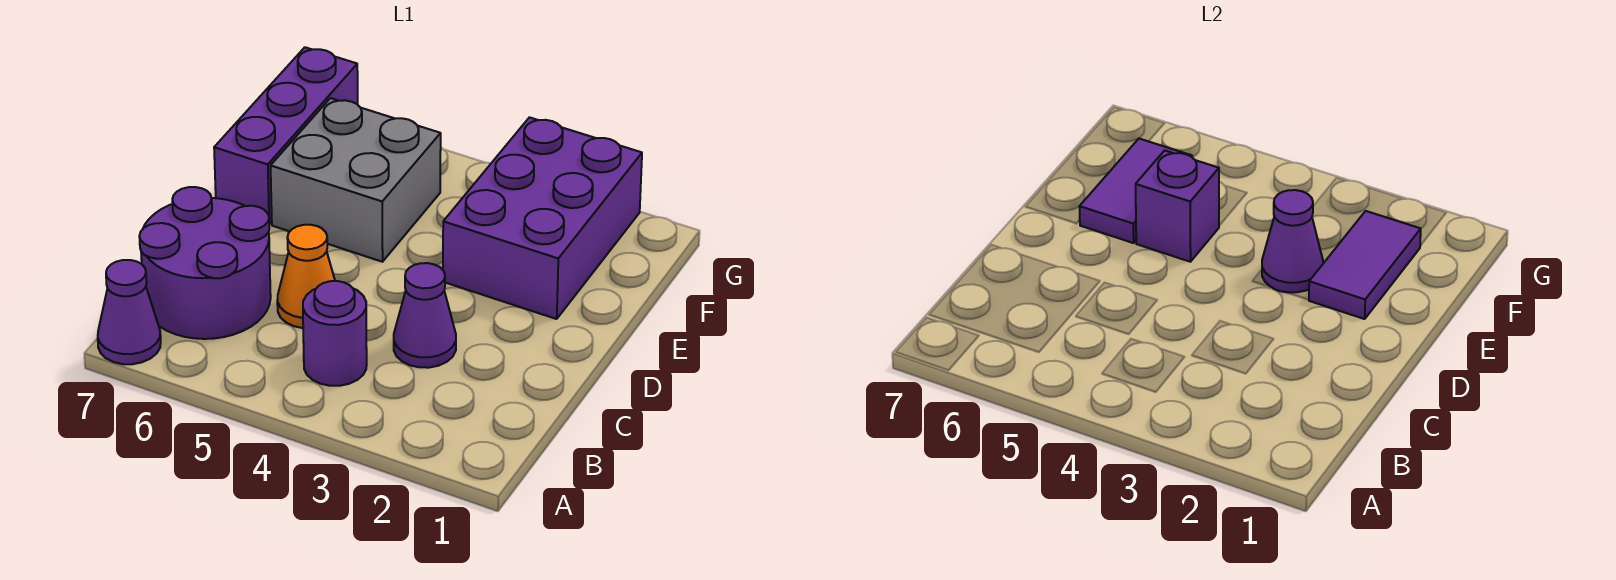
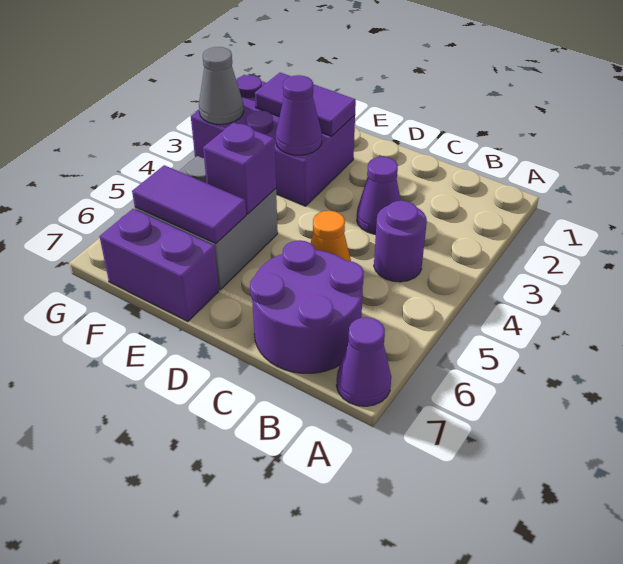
purple 1x3 brick [214,47,358,224] -> purple 1x2 brick [100,209,219,322]
none -> grey 1x1 cone [199,47,244,124]

